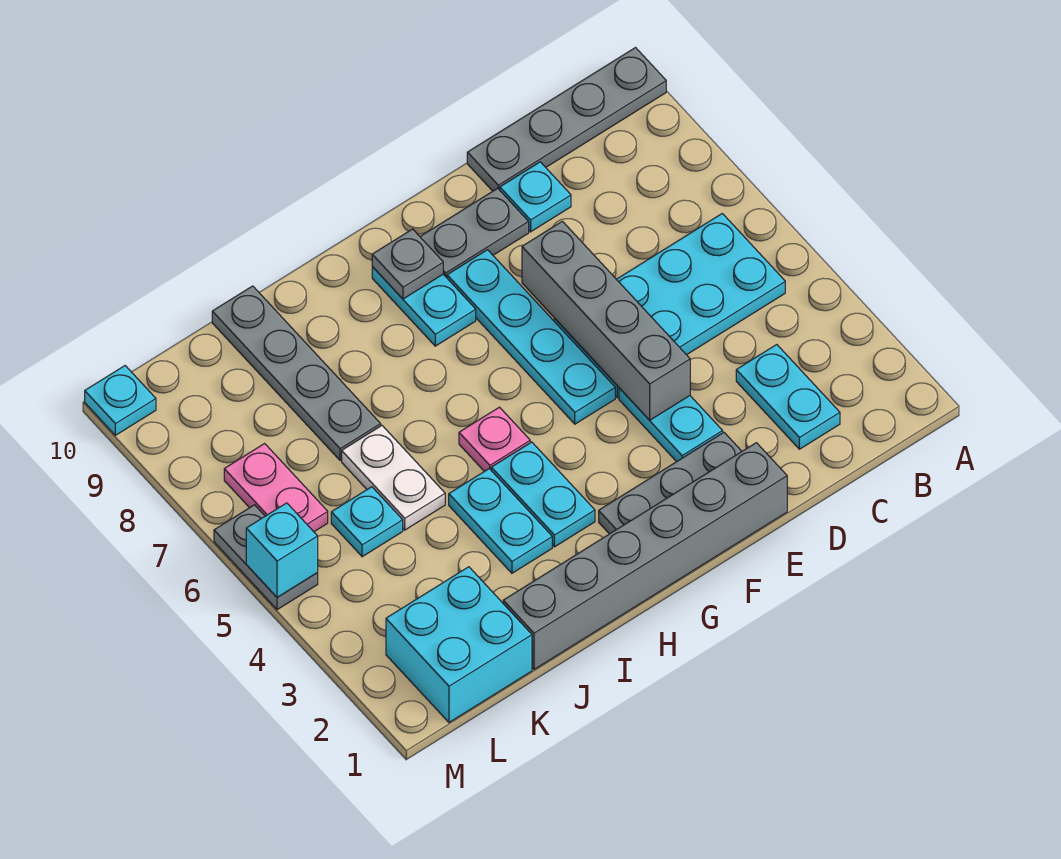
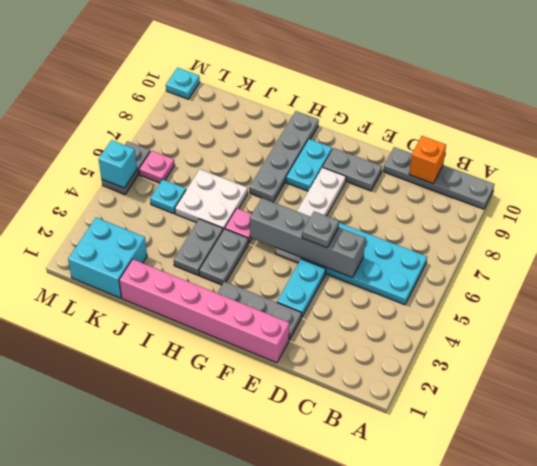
cyan 1x2 plate [736,345,840,449] -> none
none -> orange 1x1 brick [409,136,446,183]
cyan 1x1 plate [500,162,571,232] -> none
grey 1x6 brick [503,443,787,669] -> pink 1x6 brick [119,259,289,363]
grey 1x4 brick [522,221,690,420] -> grey 1x4 brick turned to [250,198,365,278]
cyan 1x4 plate [447,250,615,424] -> white 1x4 plate [276,167,346,263]
grey 1x1 plate [372,229,443,299] -> grey 1x1 plate moved to [302,211,339,248]
cyan 1x2 plate [491,442,595,547] -> grey 1x2 plate [199,229,248,285]
cyan 1x2 plate [449,469,552,573] -> grey 1x2 plate [174,219,223,275]
white 1x2 plate [342,426,445,530] -> white 2x2 plate [175,169,248,230]
grey 1x4 plate [212,286,381,460] -> grey 1x4 plate moved to [249,111,319,202]
pink 1x2 plate [224,444,328,532] -> pink 1x1 plate [139,151,175,183]

